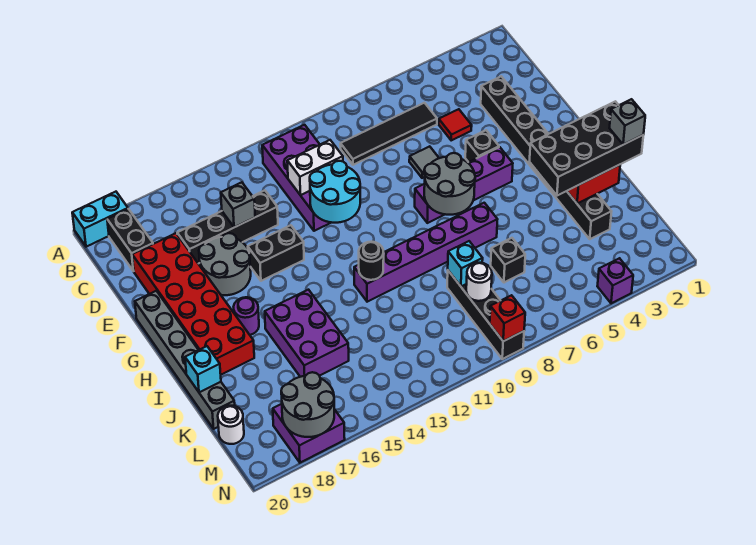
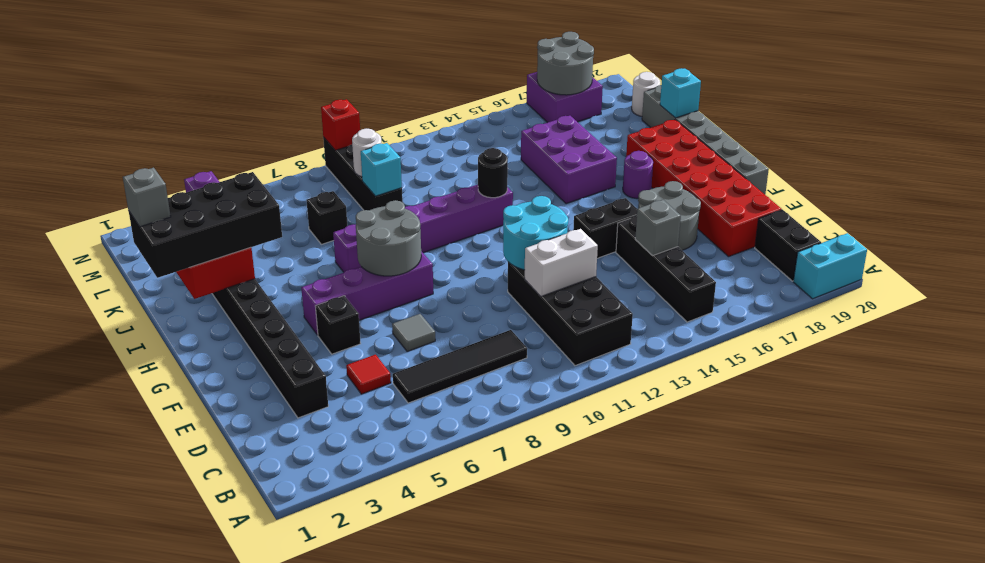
purple 2x4 brick [262,125,331,231] -> black 2x4 brick [508,262,633,366]
black 1x4 brick [177,190,278,264] -> black 1x4 brick turned to [616,216,716,322]

